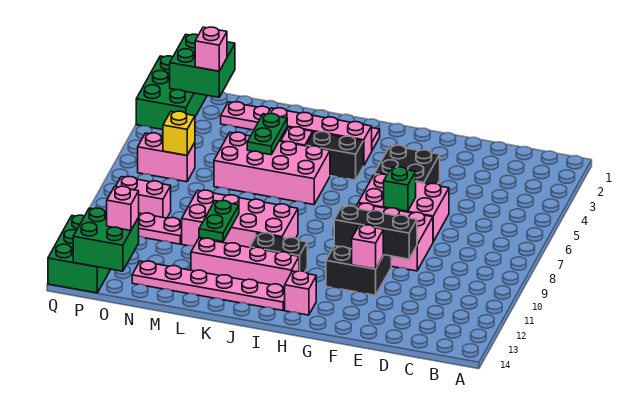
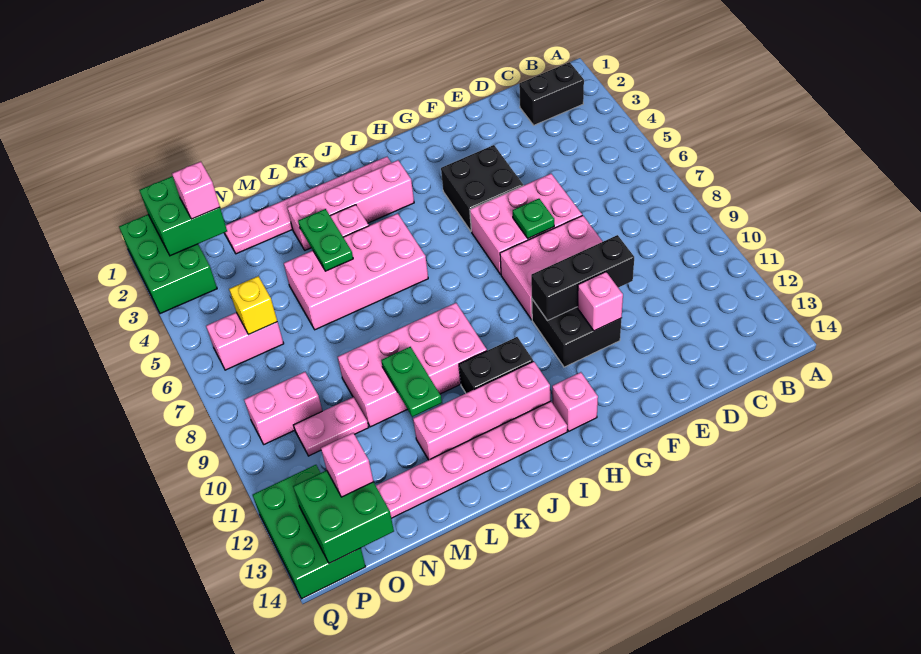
green 1x1 brick [384,167,416,211] -> green 1x1 plate [513,199,554,238]
black 1x2 brick [306,132,363,180] -> black 1x2 brick moved to [519,62,584,125]

